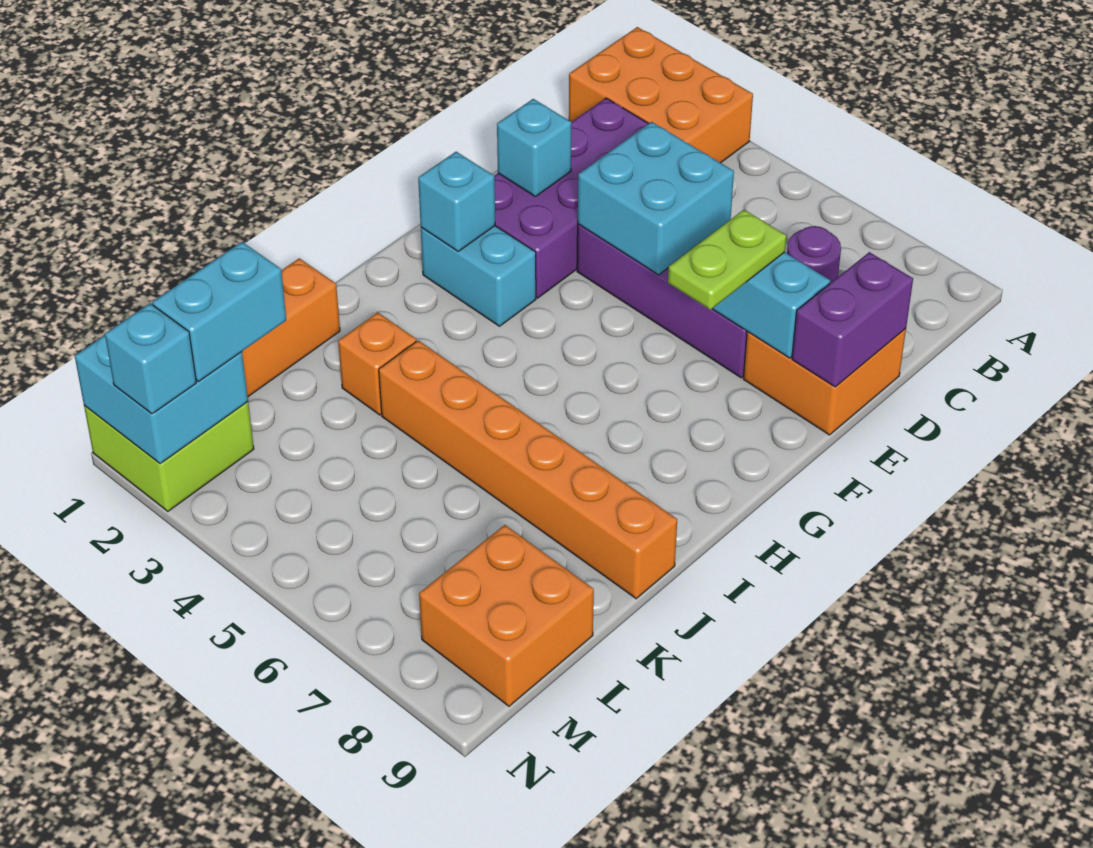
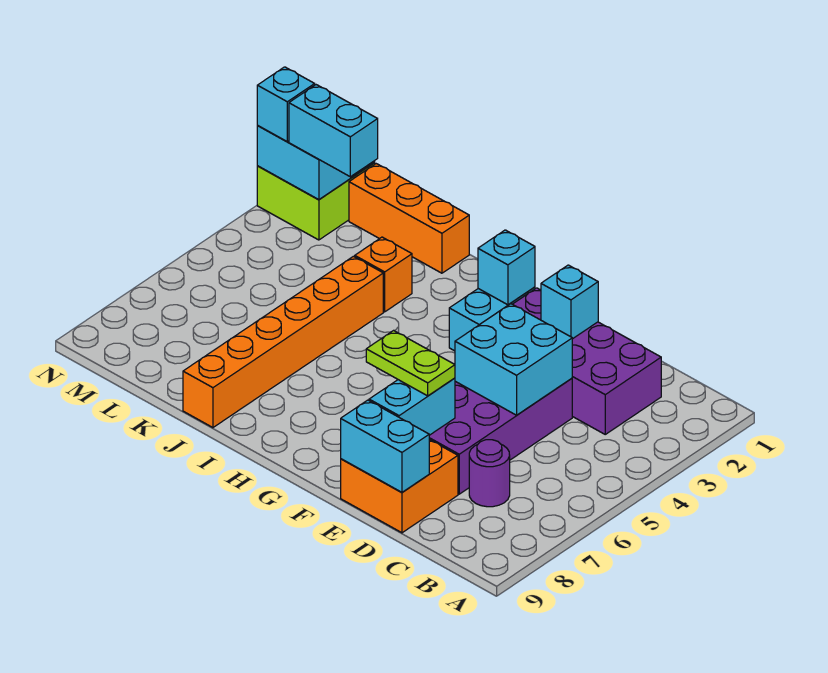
orange 2x3 brick [569,27,753,163] -> none
purple 1x2 brick [792,252,913,387] -> cyan 1x2 brick [341,400,429,492]
orange 2x2 brick [419,525,594,706] -> none

